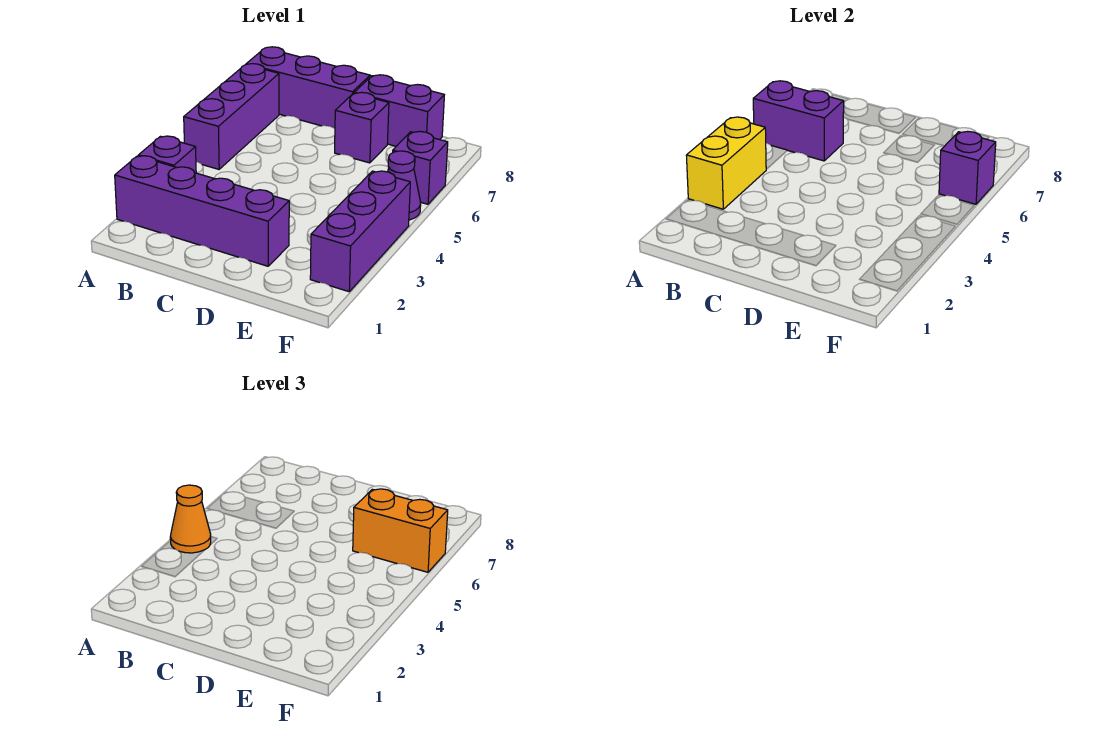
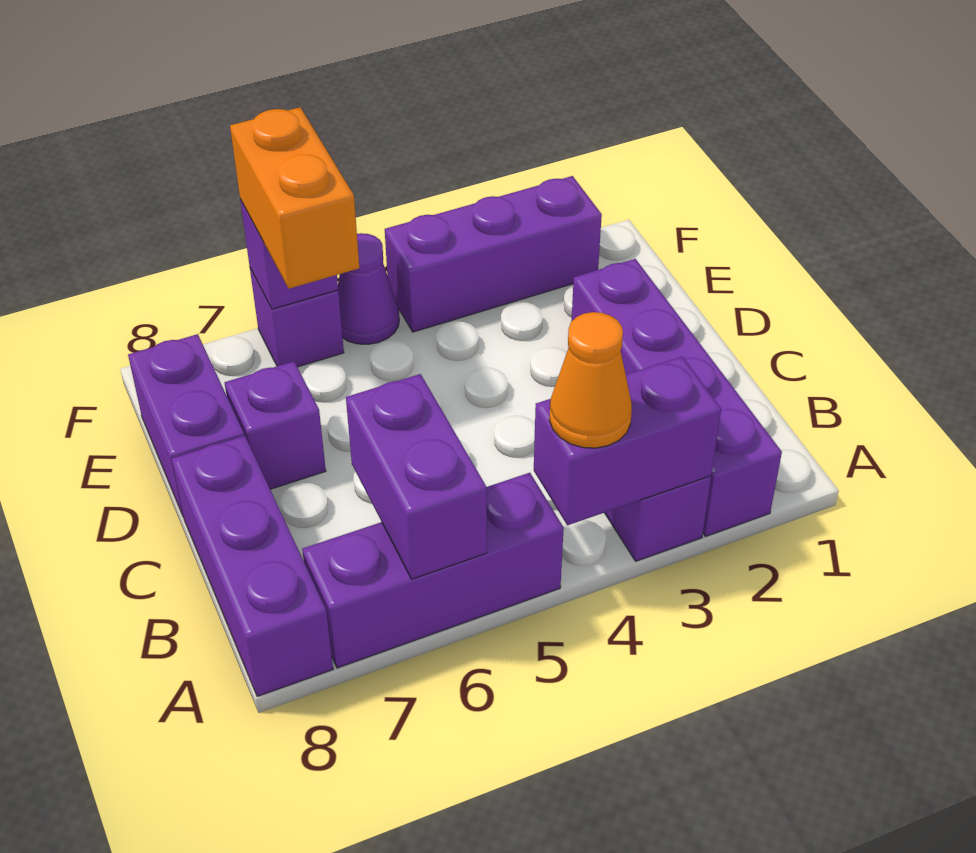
yellow 1x2 brick [686,117,766,209] -> purple 1x2 brick [534,356,721,525]

